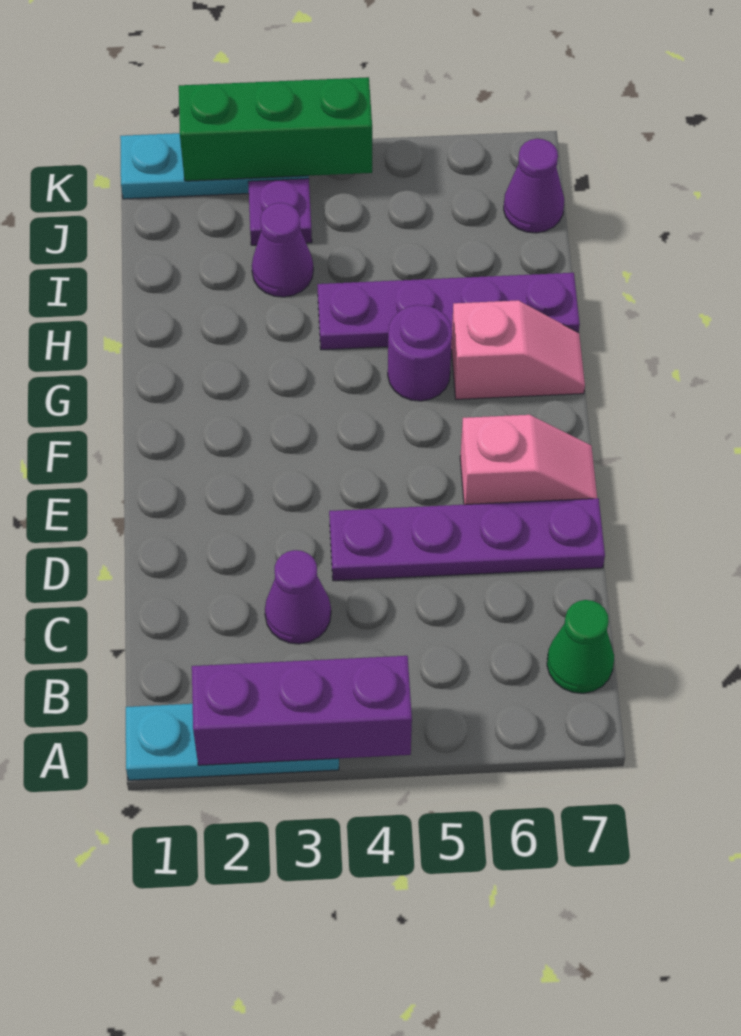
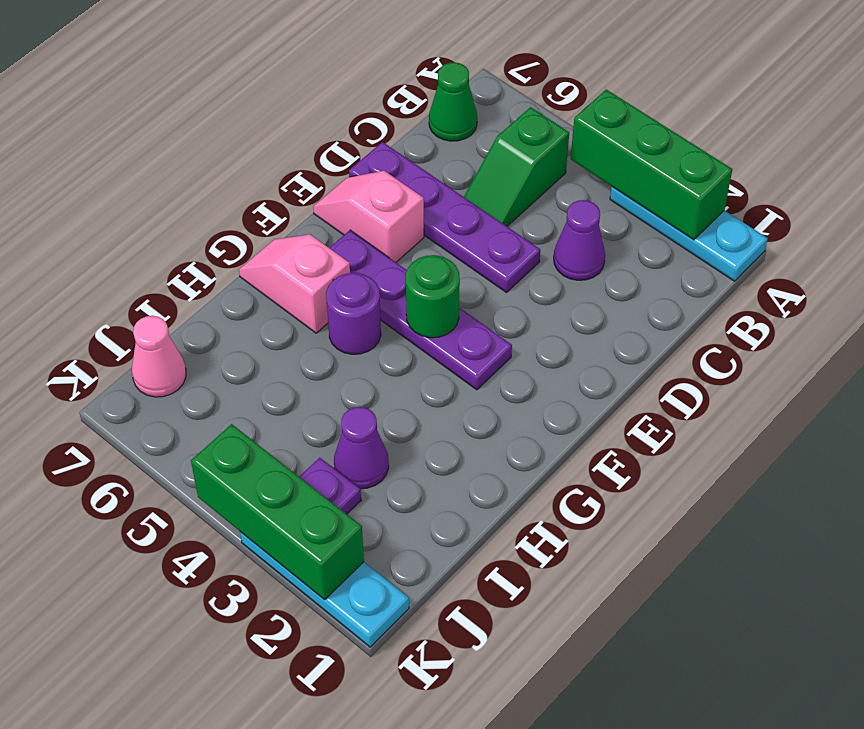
purple 1x3 brick [192,656,412,765] -> green 1x3 brick [571,89,732,240]
none -> green 1x2 slope [464,107,569,226]
none -> green 1x1 round brick [406,255,460,338]
purple 1x4 plate [317,273,580,350] -> purple 1x4 plate moved to [330,230,512,390]
purple 1x1 cone [504,139,564,233] -> pink 1x1 cone [132,316,186,397]

